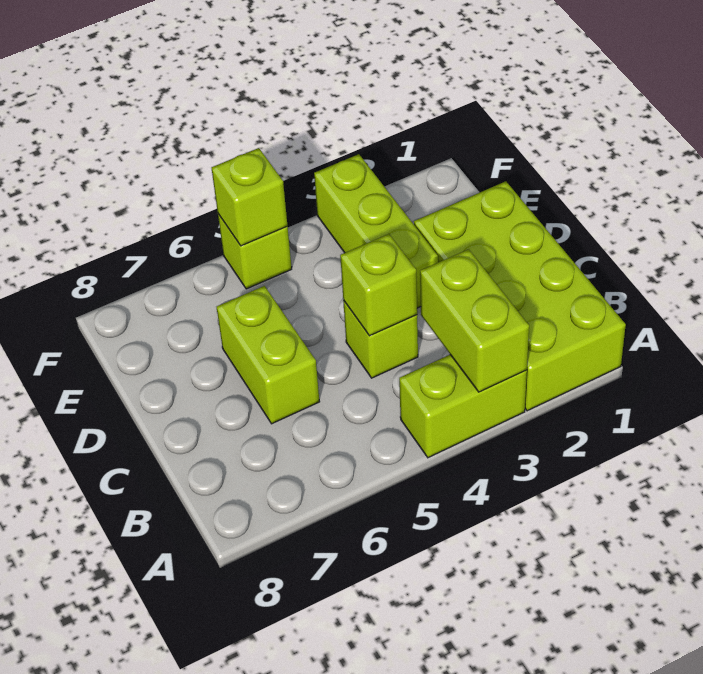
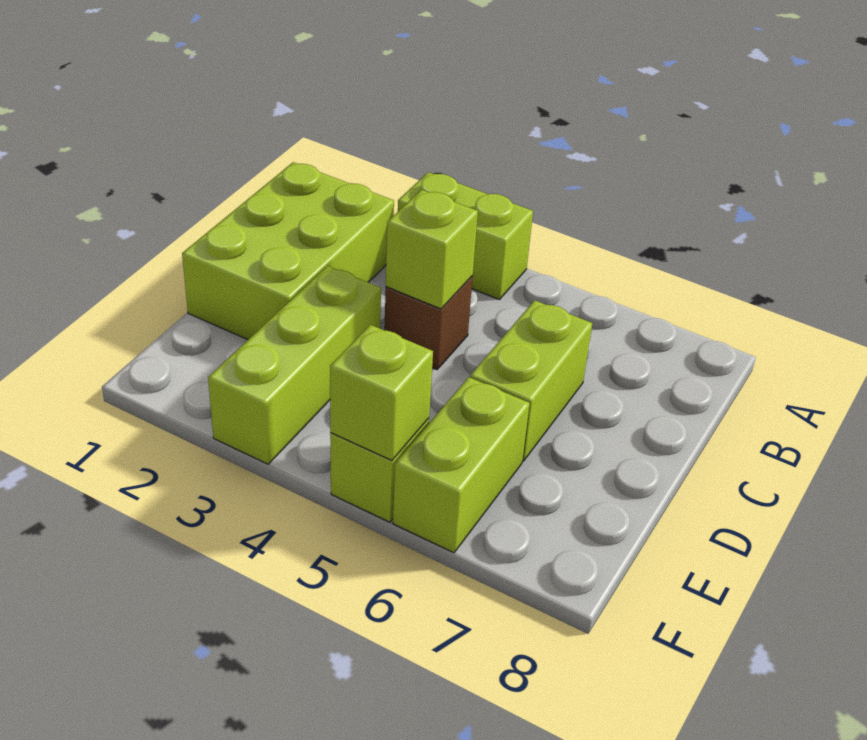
lime 2x4 brick [414,181,626,411] -> lime 2x3 brick [182,162,394,340]
lime 1x2 brick [420,249,529,392] -> lime 1x2 brick moved to [393,377,530,553]
lime 1x1 brick [343,300,418,378] -> brown 1x1 brick [384,276,473,369]

